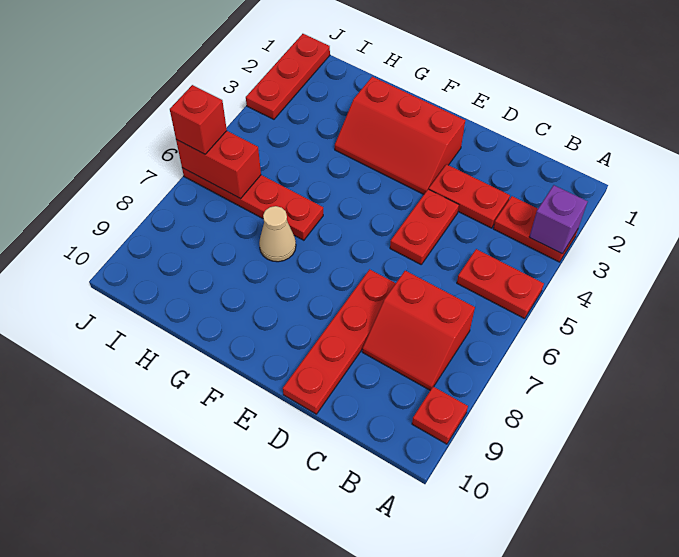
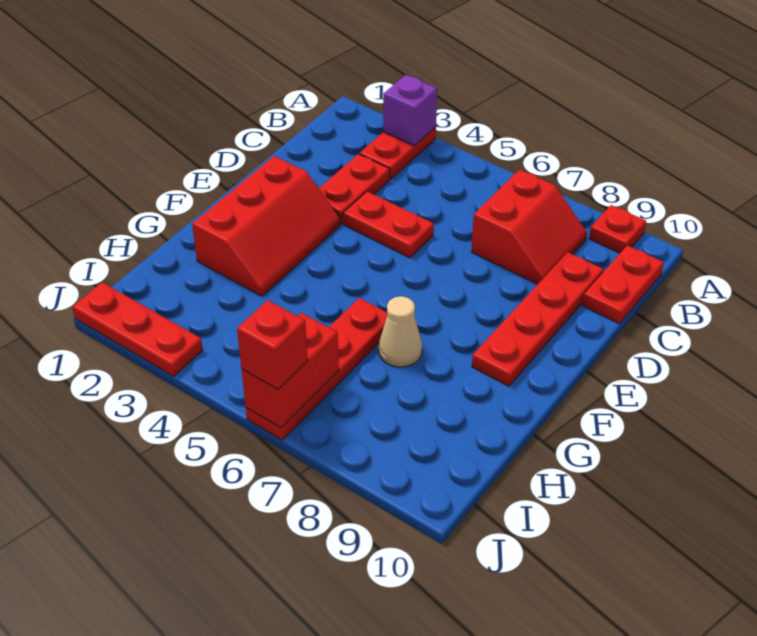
red 1x2 plate [457,249,544,319] -> red 1x2 plate moved to [583,245,664,324]
red 1x4 plate [283,269,396,414] -> red 1x4 plate turned to [472,252,604,386]

